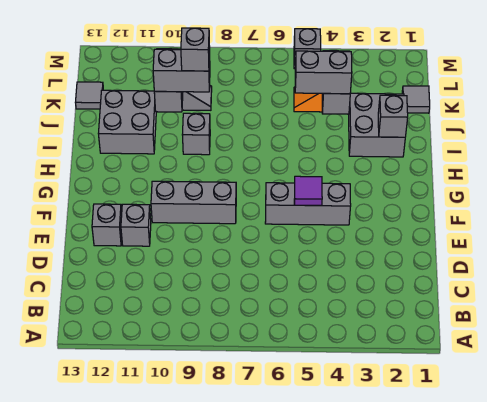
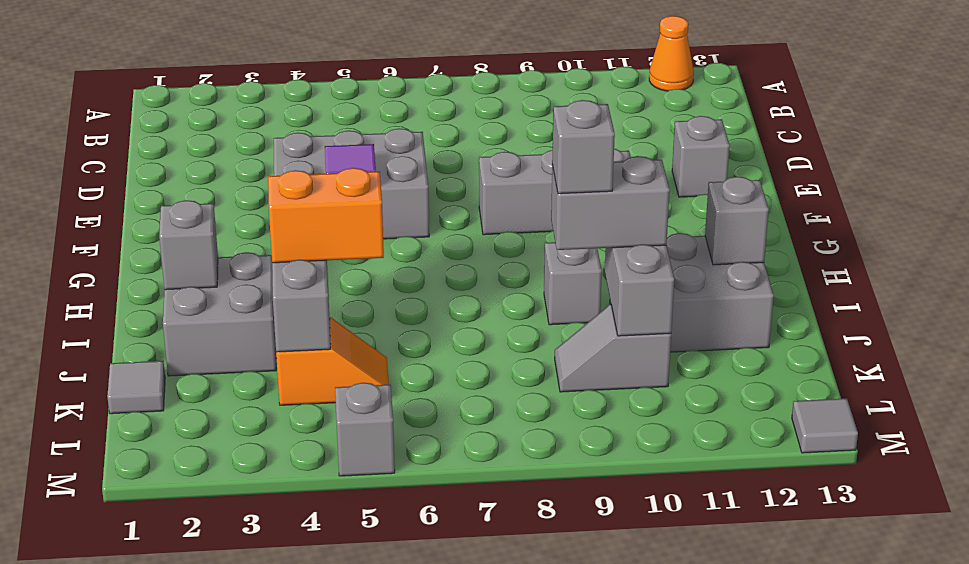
none -> orange 1x1 cone [649,16,694,91]
grey 1x1 brick [121,204,151,246] -> grey 1x1 brick moved to [705,177,769,265]
grey 1x3 brick [265,183,351,225] -> grey 2x3 brick [274,129,429,239]
grey 1x2 brick [295,51,352,94] -> orange 1x2 brick [268,168,384,263]
grey 1x1 tile [75,82,103,109] -> grey 1x1 tile moved to [792,398,858,453]

